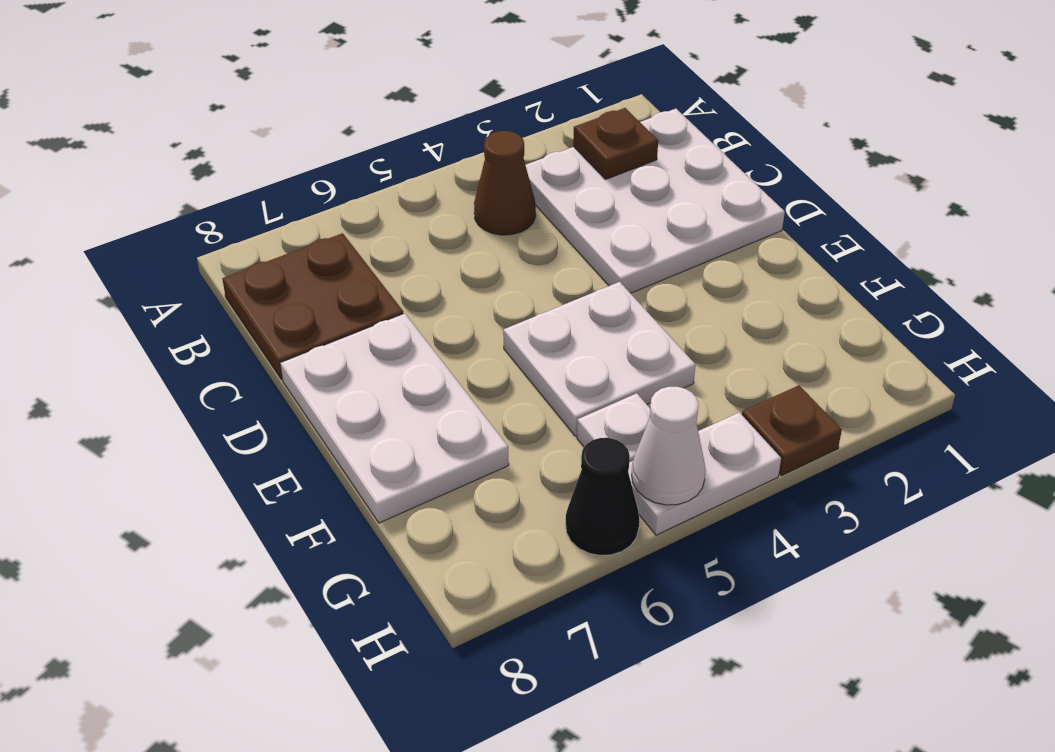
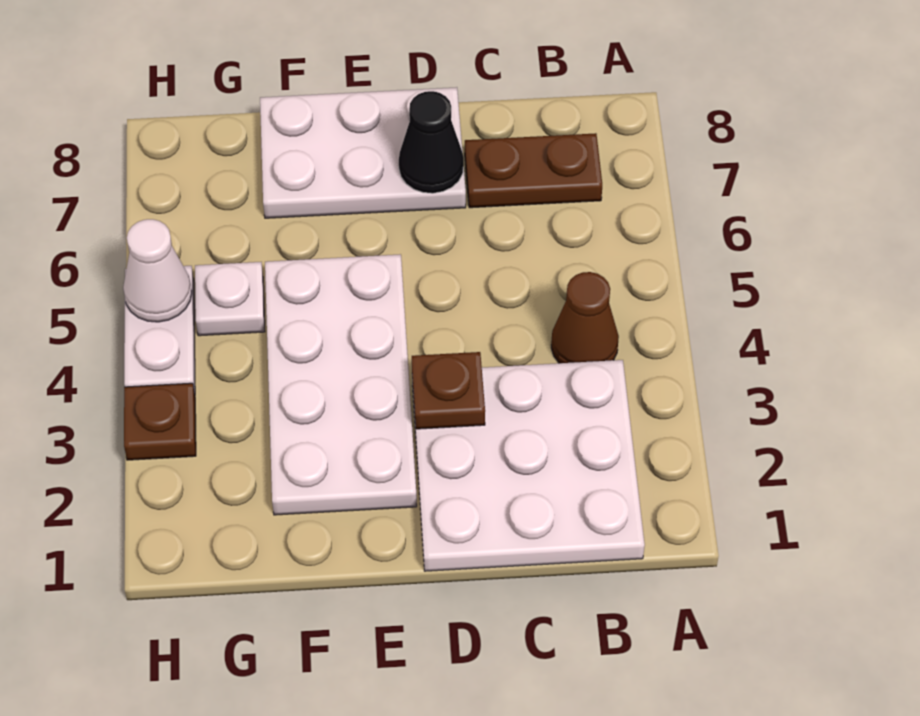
brown 1x1 plate [573,108,658,179] -> brown 1x1 plate moved to [412,352,485,429]
brown 2x2 plate [222,233,403,380] -> brown 1x2 plate [465,133,602,208]
white 2x2 plate [503,282,695,436] -> white 2x4 plate [265,254,417,515]
black 1x1 cone [566,438,639,556] -> black 1x1 cone moved to [399,91,464,193]

